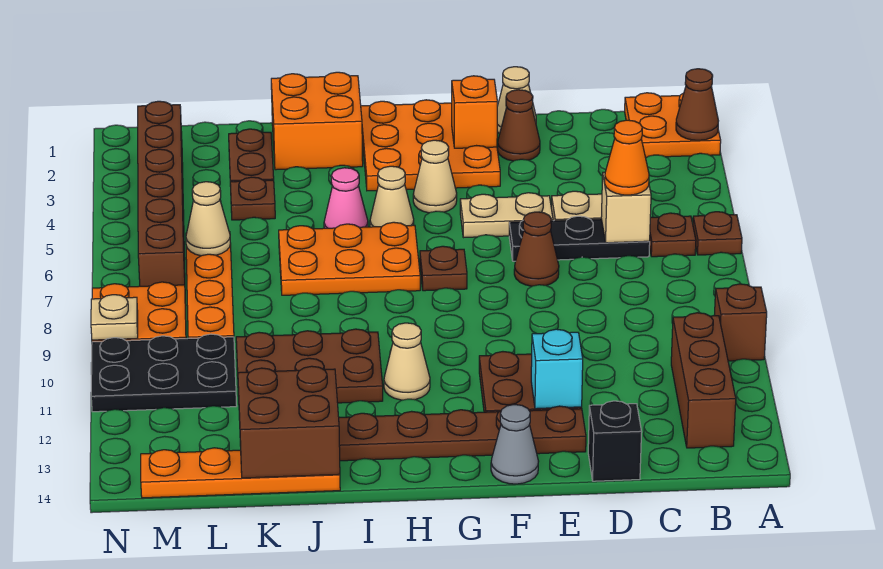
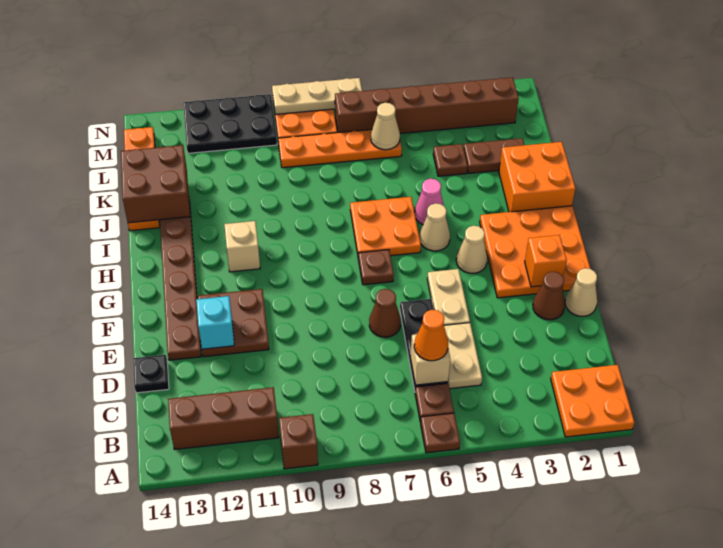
brown 1x1 cone [676,69,718,140] -> none
black 1x1 brick [588,401,642,481] -> black 1x1 plate [133,355,169,393]
grey 1x1 cone [491,405,539,484] -> none
orange 2x3 plate [279,222,420,295] -> orange 2x2 plate [350,197,421,258]
tan 1x1 cone [384,323,430,400] -> tan 1x1 brick [224,221,260,272]
brown 2x3 plate [236,329,383,403] -> none
black 2x3 plate [91,334,237,412] -> black 2x3 plate turned to [183,94,277,153]
tan 1x1 plate [91,295,138,340] -> tan 1x3 plate [272,78,362,114]

